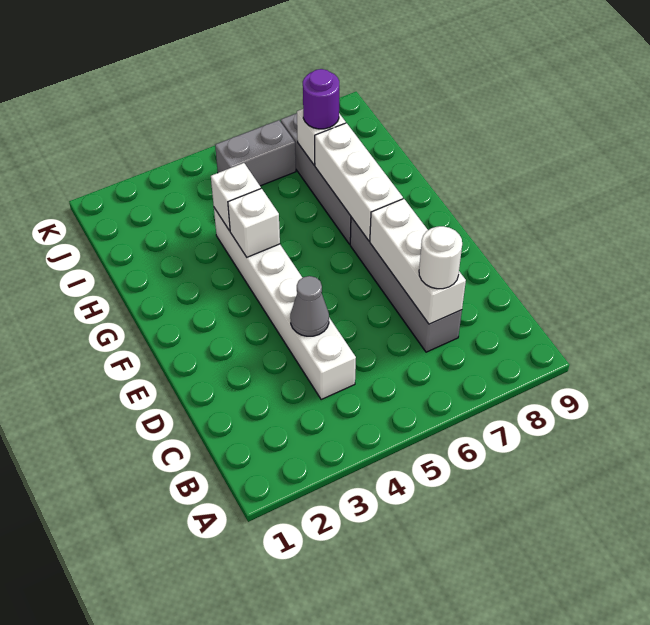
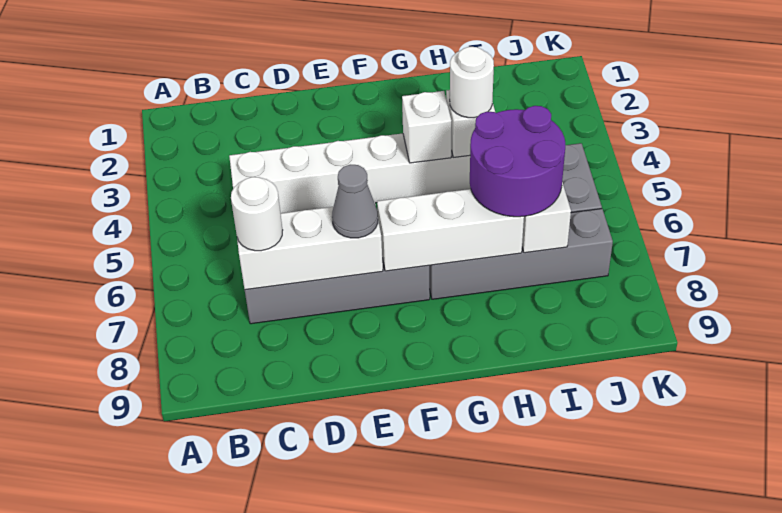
grey 1x1 cone [290,276,329,336] -> grey 1x1 cone moved to [332,165,378,238]
none -> white 1x1 round brick [450,47,494,118]
purple 1x1 round brick [303,69,339,129] -> purple 2x2 round brick [470,106,565,217]

